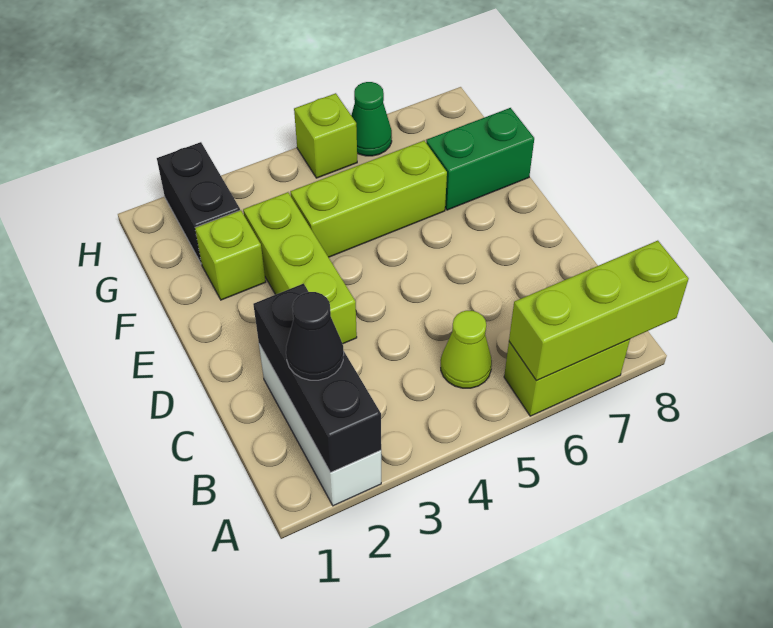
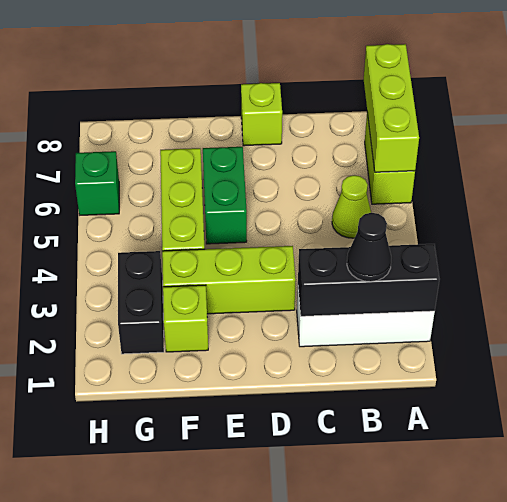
green 1x2 brick [426,108,534,210] -> green 1x2 brick moved to [203,147,247,244]
black 1x2 brick [157,142,240,264] -> black 1x2 brick turned to [118,251,164,354]
lime 1x1 brick [294,93,357,178] -> lime 1x1 brick moved to [241,83,282,146]
green 1x1 cone [351,82,392,156] -> green 1x1 brick [75,151,119,215]

